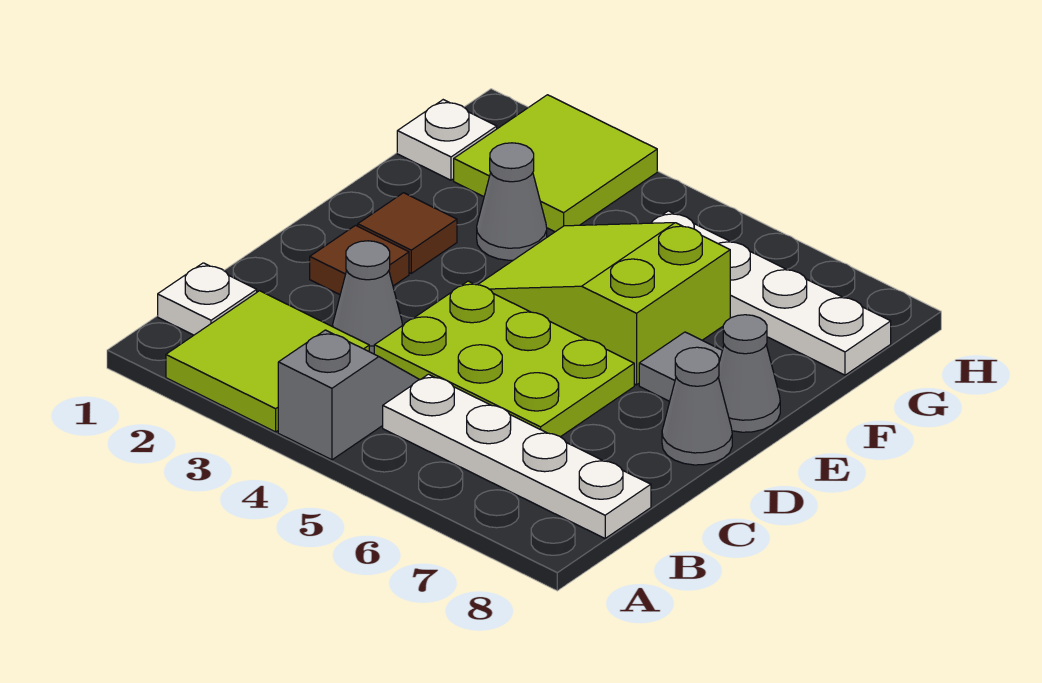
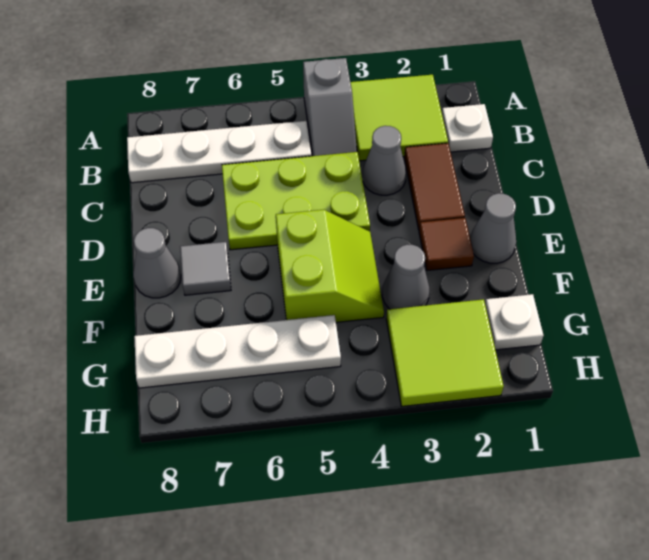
brown 1x1 tile [310,225,409,294] -> brown 1x2 tile [404,143,465,230]
grey 1x1 cone [662,347,732,465] -> grey 1x1 cone moved to [470,193,516,263]
lime 2x3 slope [478,223,730,385] -> lime 2x2 slope [276,210,384,322]

